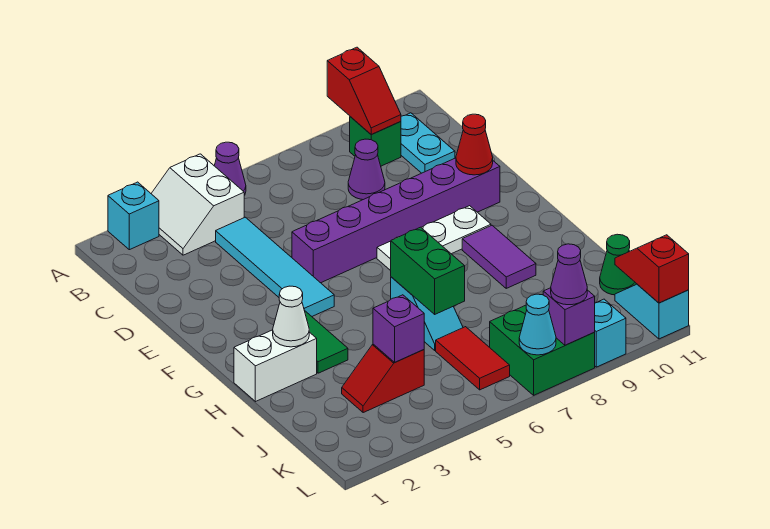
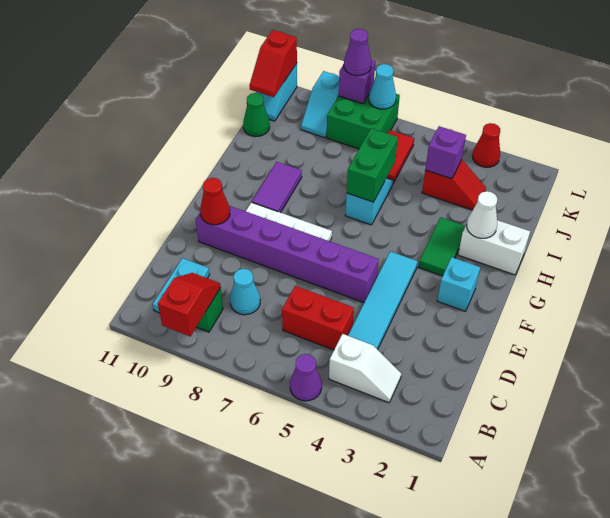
cyan 1x1 brick [108,182,159,250] -> cyan 1x1 brick moved to [437,257,480,311]
white 2x2 slope [151,154,244,255] -> white 1x2 slope [329,334,401,403]
none -> red 1x2 brick [282,286,354,350]
purple 1x1 cone [348,139,385,200] -> cyan 1x1 cone [230,269,260,315]
none -> red 1x1 cone [472,123,500,167]

